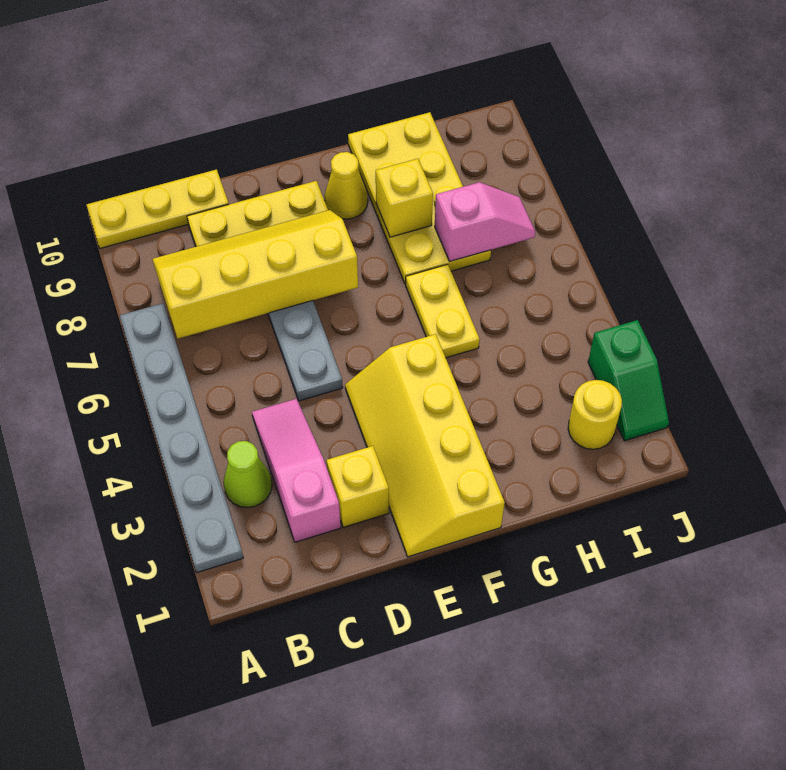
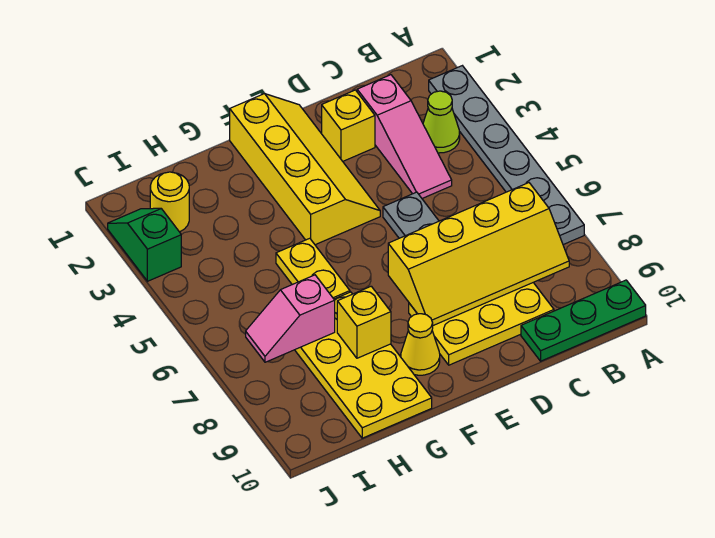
yellow 1x3 plate [87,169,229,248] -> green 1x3 plate [521,280,646,361]

